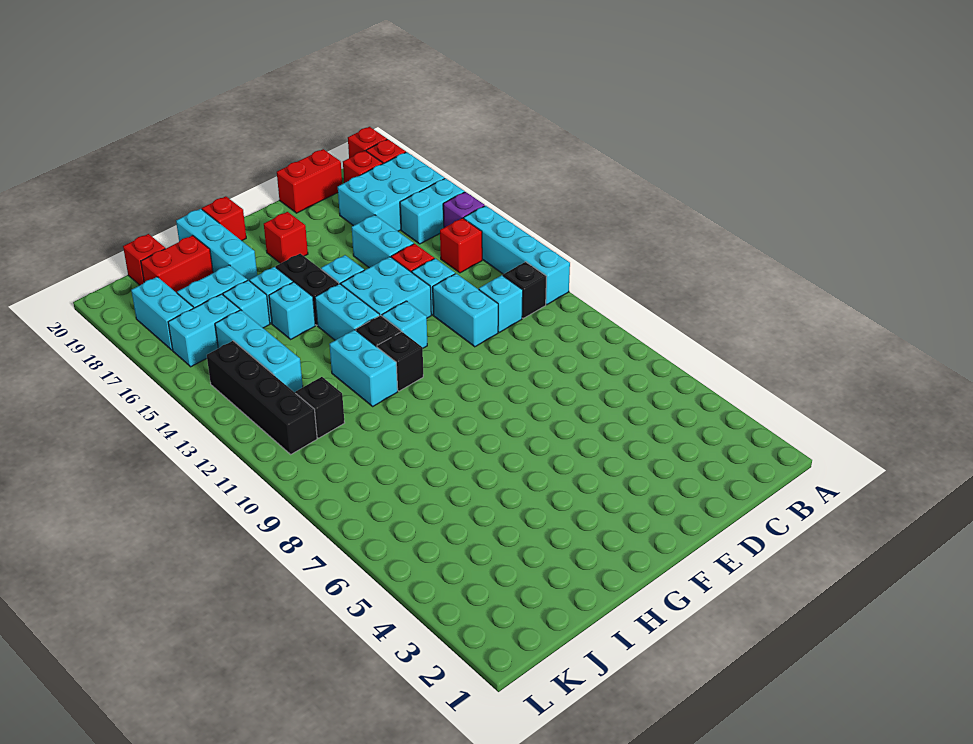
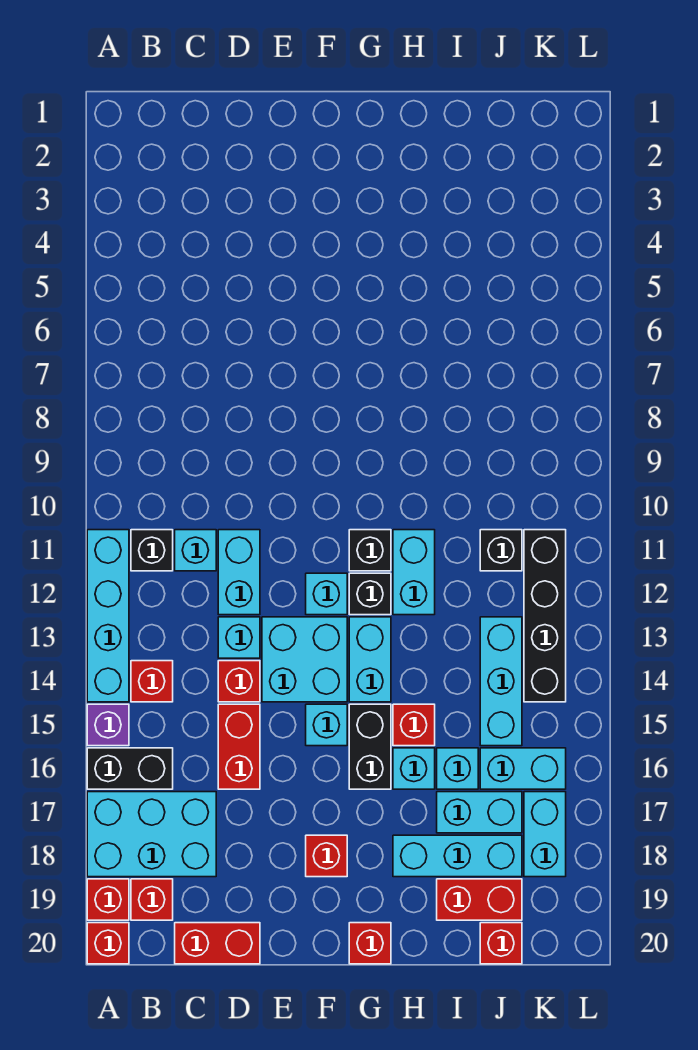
cyan 1x2 brick [400,178,465,244] -> black 1x2 brick [87,748,173,789]
cyan 1x2 brick [352,215,414,268] -> red 1x2 brick [218,704,260,789]
cyan 1x1 brick [269,282,315,339] -> red 1x1 brick [393,704,435,746]
cyan 1x3 brick [176,209,257,281] -> cyan 1x3 brick turned to [393,835,522,877]

